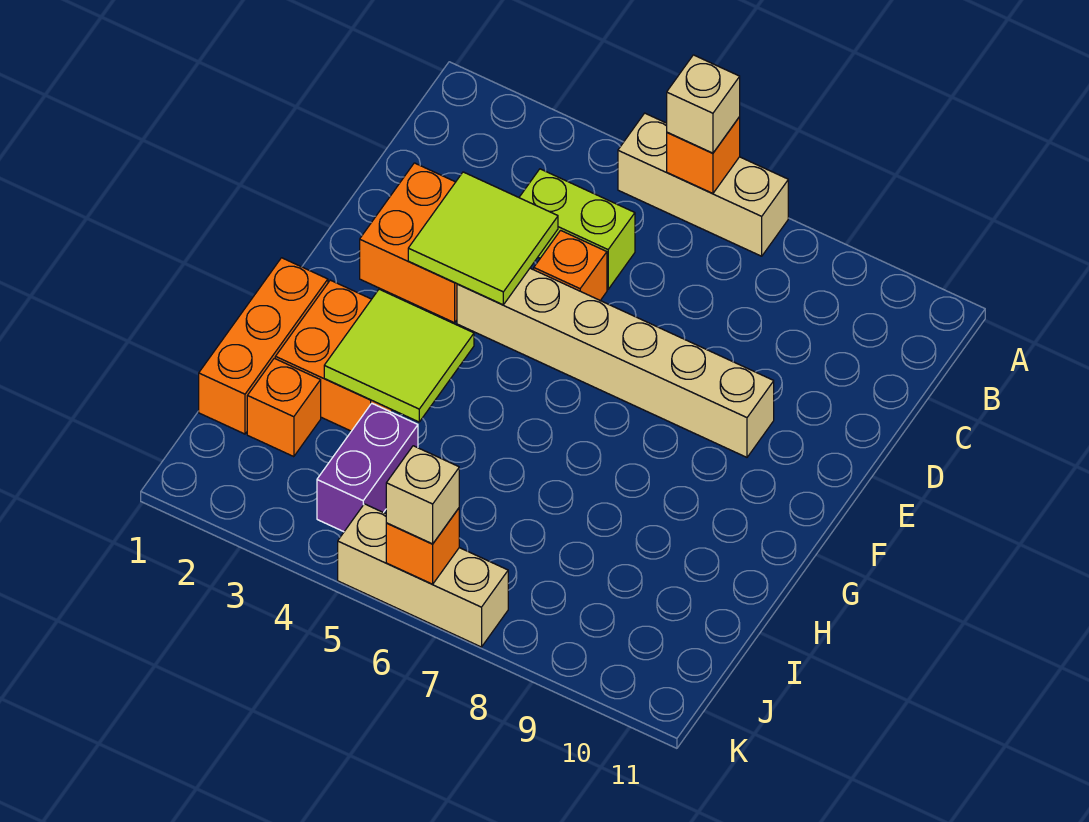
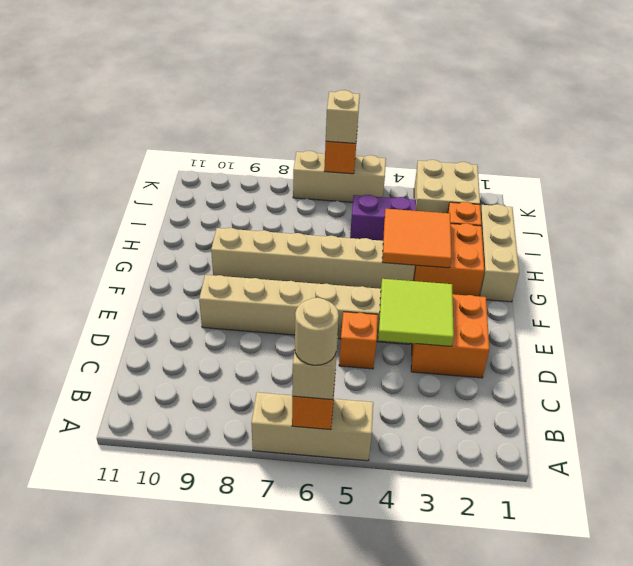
none -> tan 1x1 round brick [295,298,339,365]
lime 1x2 brick [519,169,635,289] -> none
orange 1x3 brick [199,258,328,434] -> tan 1x3 brick [479,204,519,302]
lime 2x2 tile [324,289,474,422] -> orange 2x2 tile [382,209,451,268]
none -> tan 1x6 brick [211,228,415,289]
purple 1x2 brick [317,403,418,532] -> purple 1x2 brick turned to [350,195,416,241]
none -> tan 2x2 brick [414,160,480,213]

